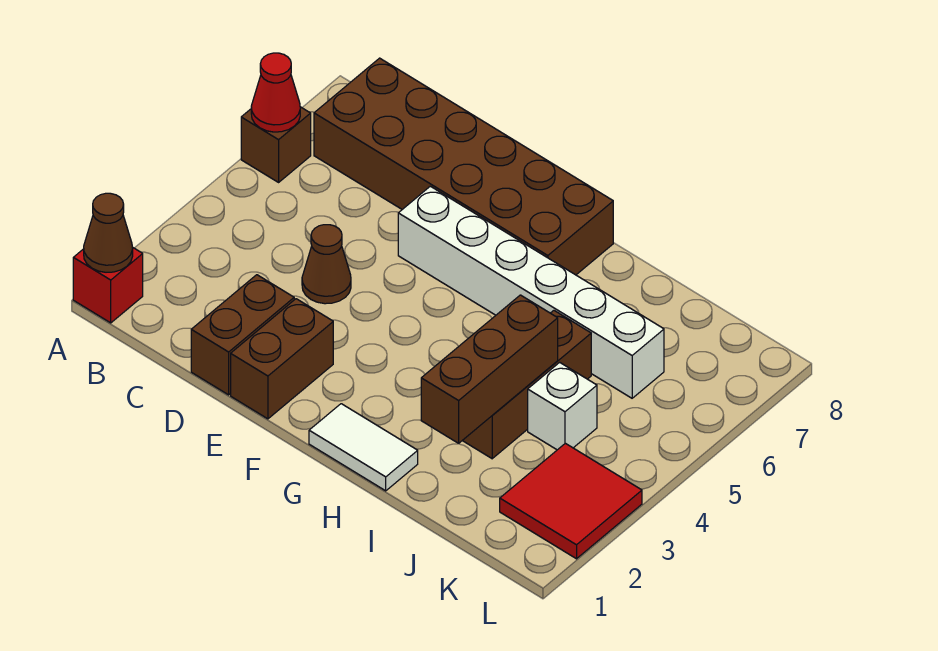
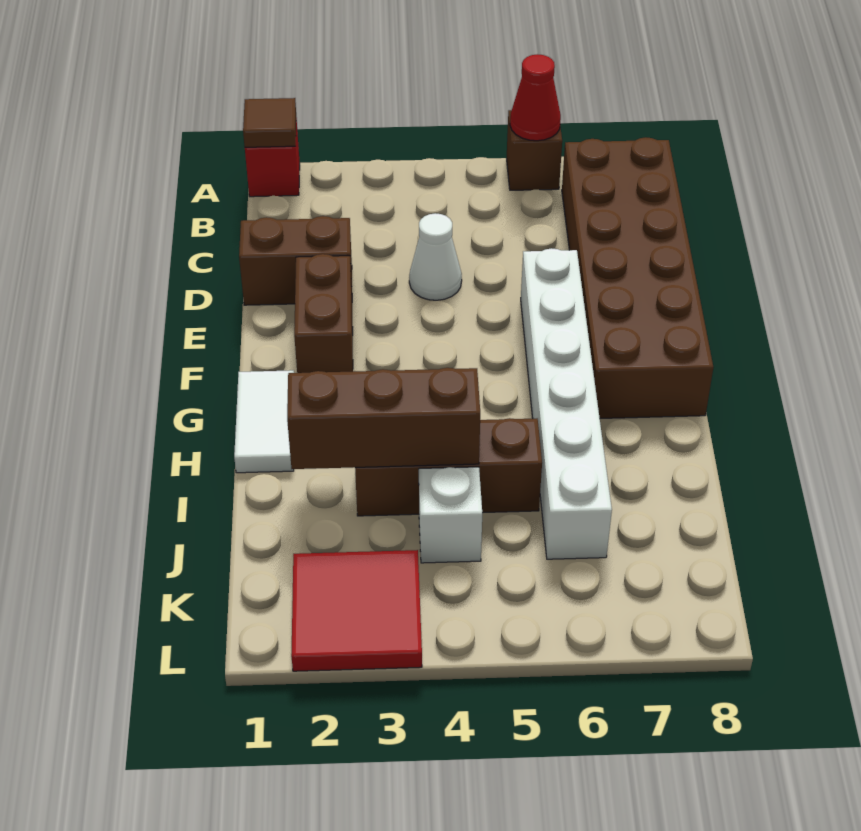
brown 1x1 cone [84,193,133,272] -> brown 1x1 tile [243,98,296,147]
brown 1x1 cone [302,225,351,304] -> white 1x1 cone [409,213,462,300]
brown 1x2 brick [231,299,333,419] -> brown 1x2 brick turned to [294,254,353,373]

